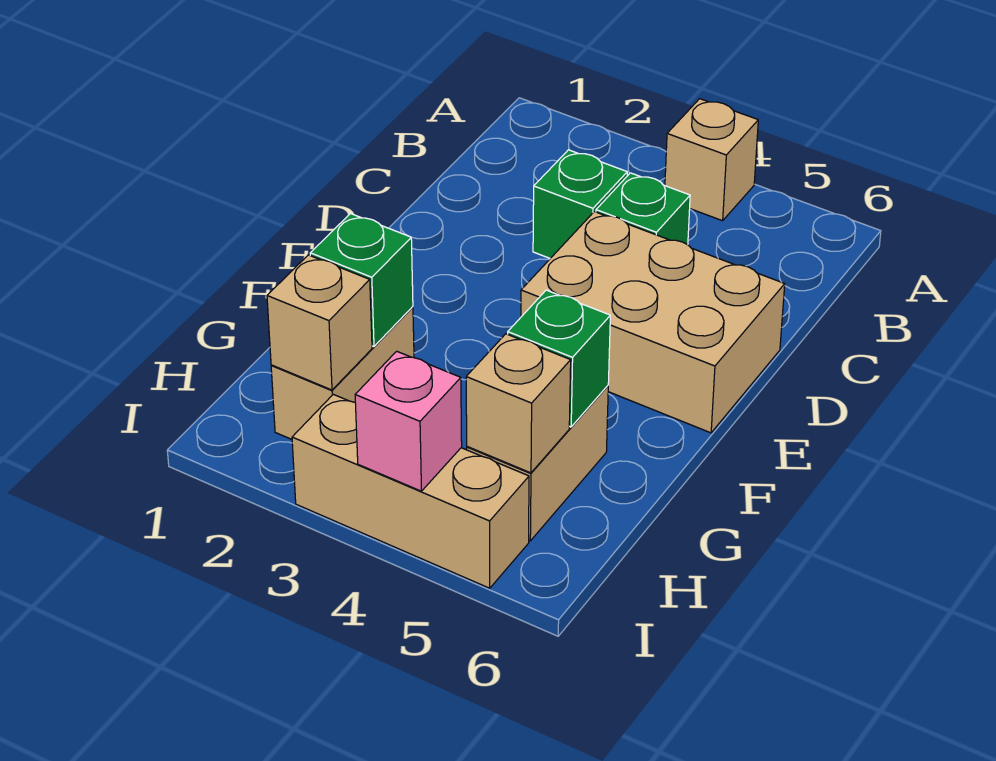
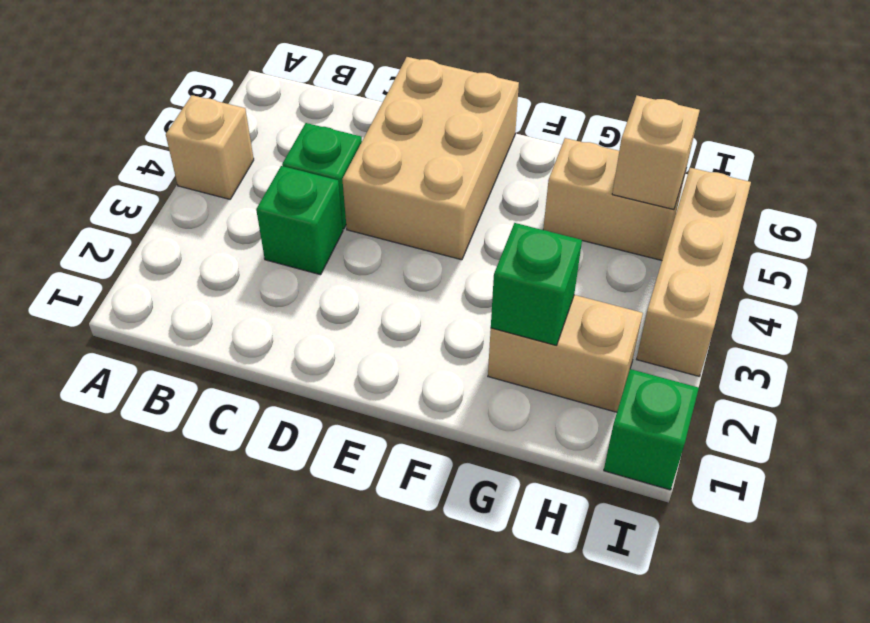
green 1x1 brick [508,290,610,427] -> green 1x1 brick moved to [604,369,699,490]
tan 1x1 brick [267,255,372,390] -> none
pink 1x1 brick [355,351,462,491] -> none

